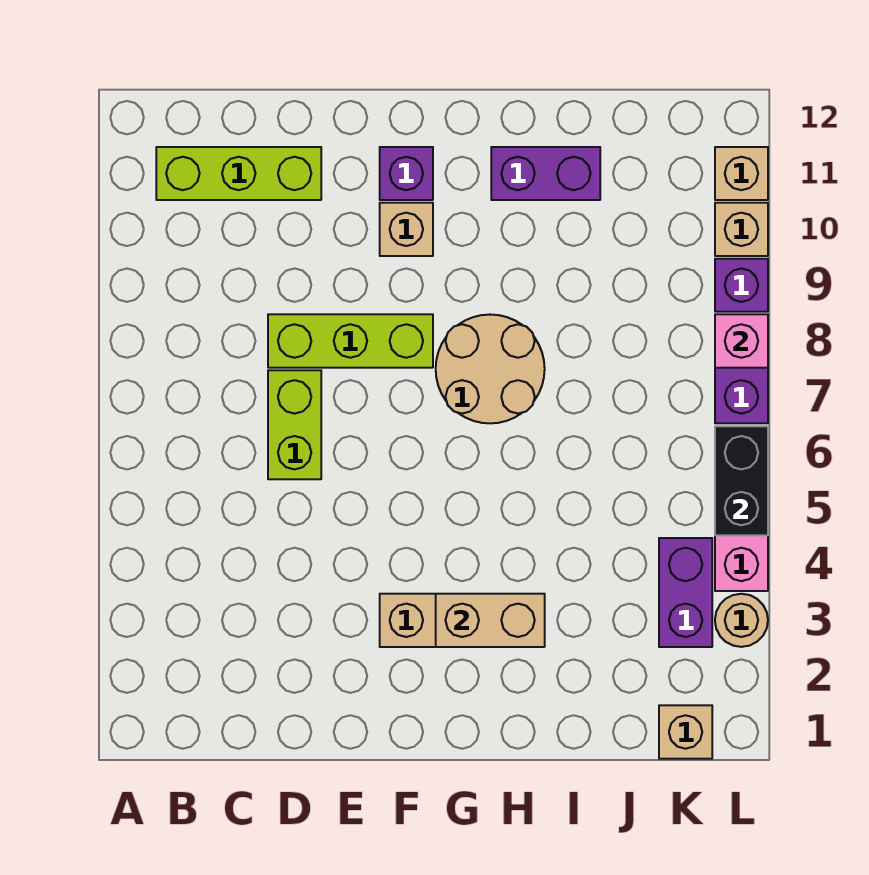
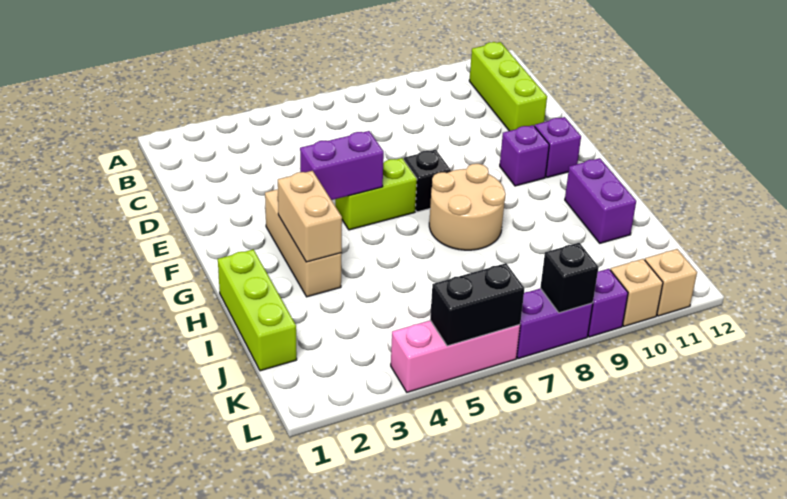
lime 1x2 brick [268,370,321,479] -> lime 1x2 brick moved to [335,158,417,230]
lime 1x3 brick [268,314,433,368] -> lime 1x3 brick moved to [218,249,297,371]
none -> black 1x1 brick [404,150,451,212]
tan 1x1 brick [380,203,433,256] -> purple 1x1 brick [500,125,549,186]
tan 1x1 brick [659,705,712,759] -> none
purple 1x2 brick [659,538,712,647] -> purple 1x2 brick moved to [300,131,384,200]
tan 1x1 round brick [715,594,768,647] -> none
pink 1x1 brick [715,314,768,368] -> black 1x1 brick [540,243,599,313]

